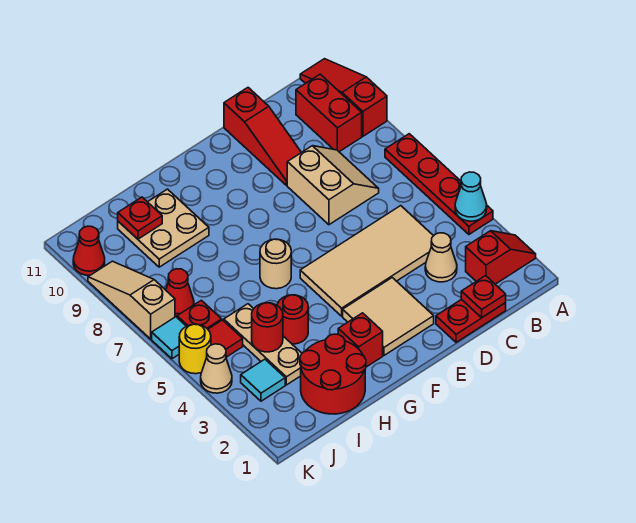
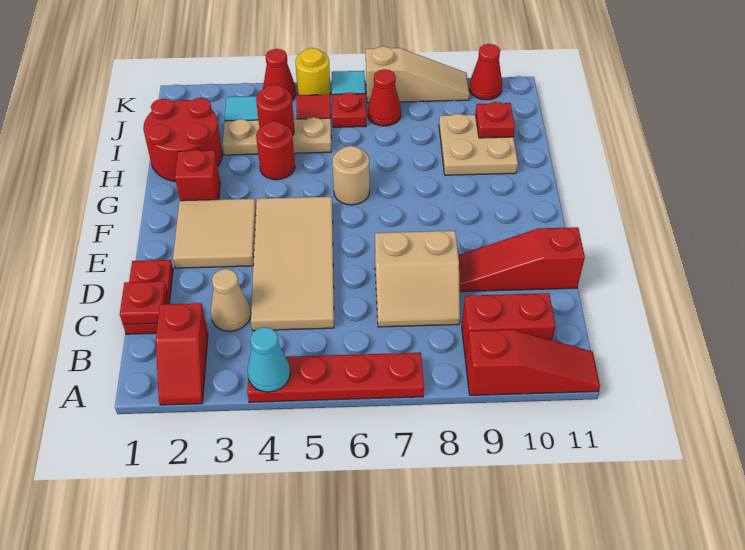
tan 1x1 cone [201,344,232,393] -> red 1x1 cone [263,49,296,100]

